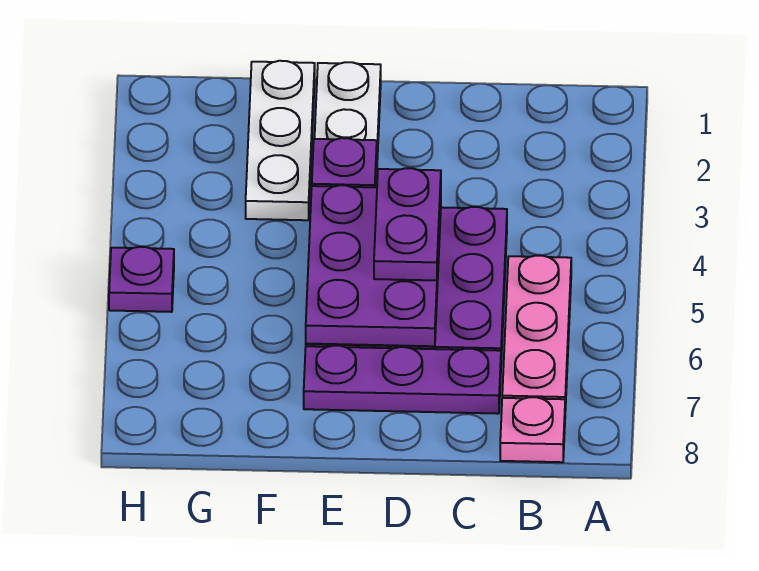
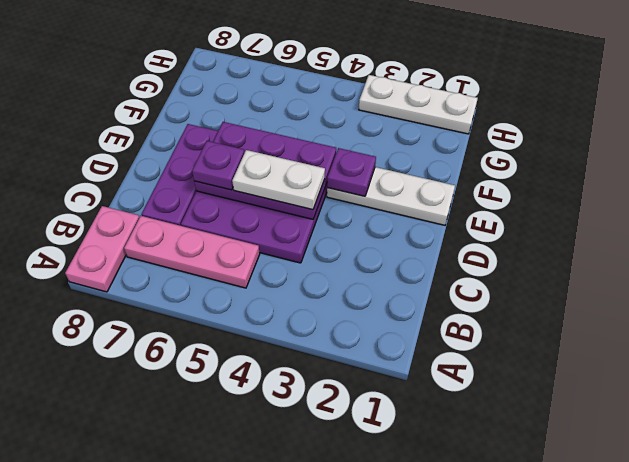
pink 1x1 plate [500,397,565,462] -> pink 1x2 plate [65,206,139,292]
purple 1x2 plate [374,168,441,281] -> white 1x2 plate [232,150,325,210]
white 1x3 plate [246,61,315,220] -> white 1x3 plate moved to [359,75,478,134]
purple 1x1 plate [109,247,174,312] -> purple 1x1 plate moved to [192,141,244,190]

